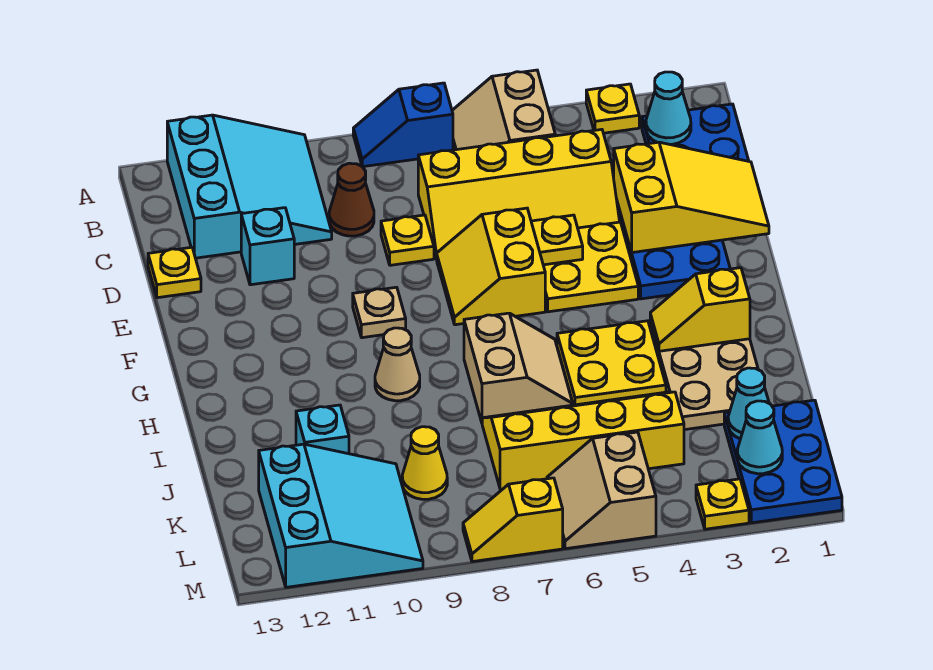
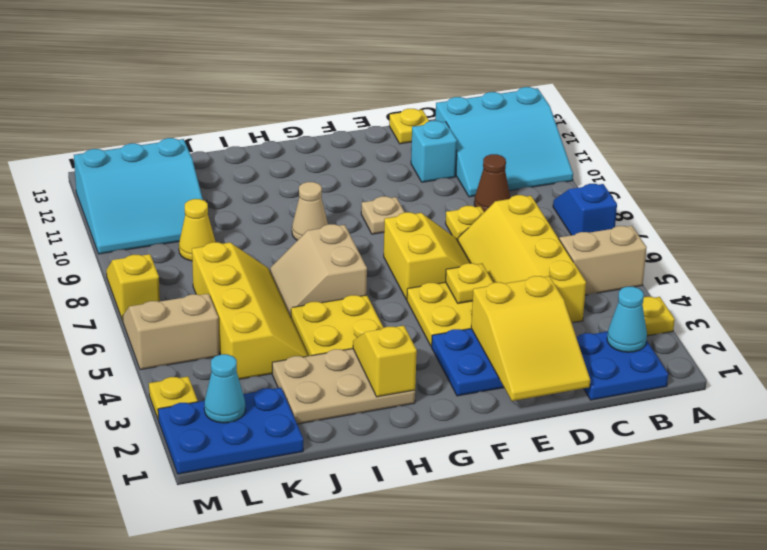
yellow 2x2 slope [437,208,545,325] -> yellow 2x2 slope turned to [384,212,470,300]
tan 2x2 slope [464,313,573,422] -> tan 2x2 slope turned to [270,224,367,317]
cyan 1x1 brick [296,405,349,454] -> none
cyan 1x1 cone [728,368,769,439] -> none

